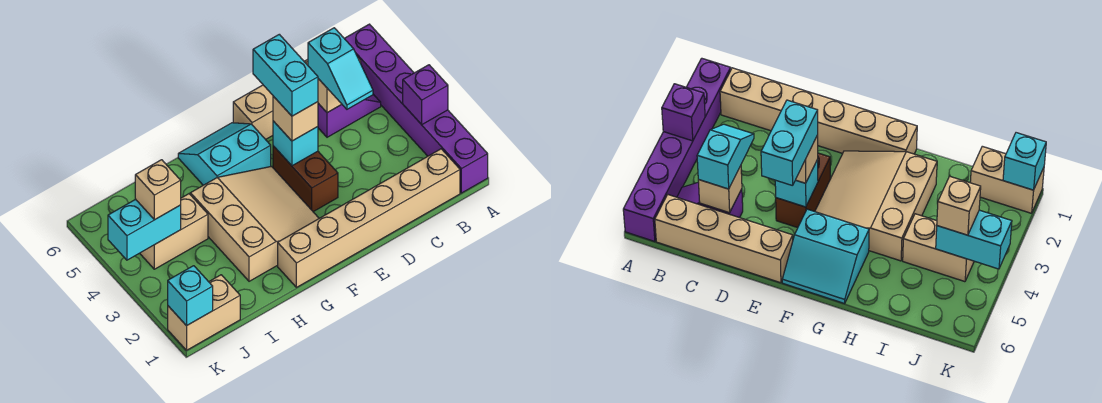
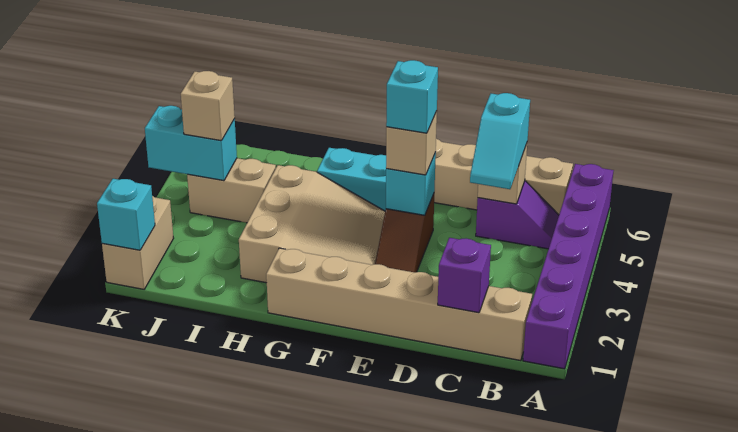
purple 1x1 brick [403,65,448,125] -> purple 1x1 brick moved to [438,238,491,313]
brown 1x2 brick [273,146,338,212] -> brown 1x2 slope [375,194,434,273]
cyan 1x2 brick [253,34,318,116] -> cyan 1x1 brick [386,60,438,133]
tan 1x2 brick [168,275,240,350] -> tan 1x2 brick turned to [102,196,174,289]

